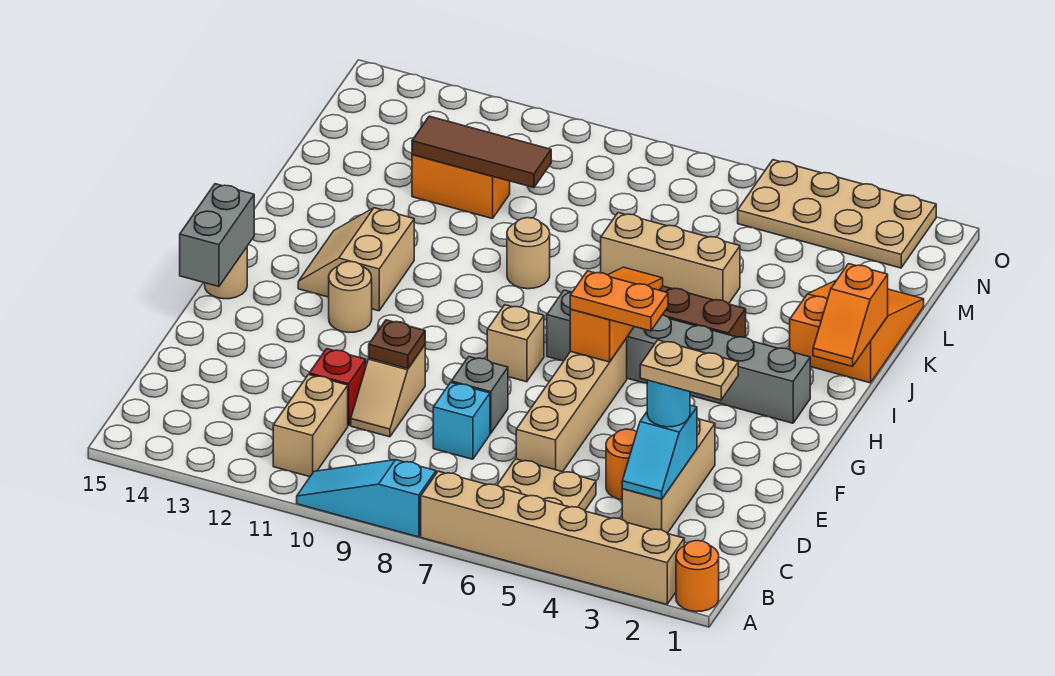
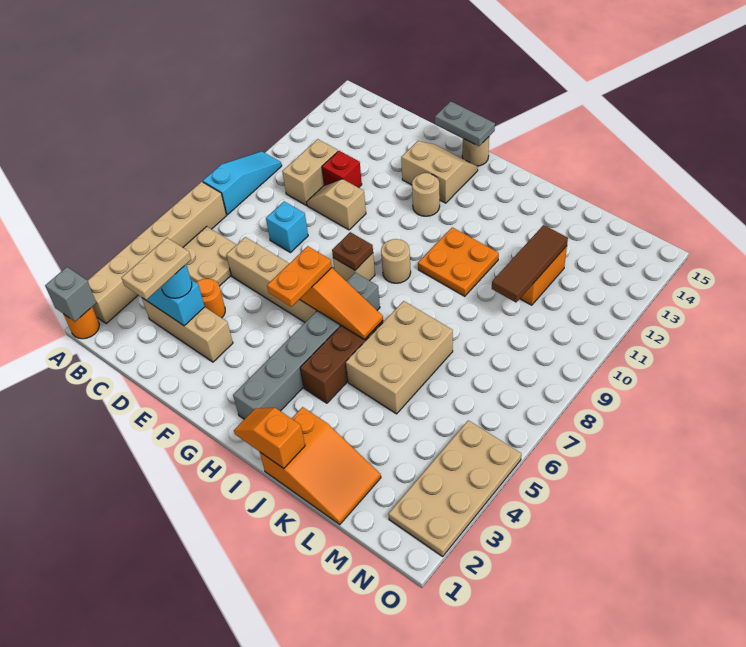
tan 1x2 brick [273,375,348,477] -> tan 1x2 brick turned to [282,139,338,205]
grey 1x1 brick [451,357,508,434] -> grey 1x1 brick moved to [45,267,96,321]
brown 1x1 plate [369,320,425,369] -> brown 1x1 plate moved to [332,232,373,270]
grey 1x2 brick [180,184,254,287] -> grey 1x2 plate [435,101,495,146]
tan 2x2 slope [298,208,414,311] -> tan 2x2 slope moved to [401,141,478,203]
none -> orange 2x2 plate [418,227,499,296]
tan 1x1 round brick [507,218,550,289] -> tan 1x1 round brick moved to [381,239,411,283]
tan 1x3 brick [601,213,740,304] -> tan 2x3 brick [346,301,453,414]

